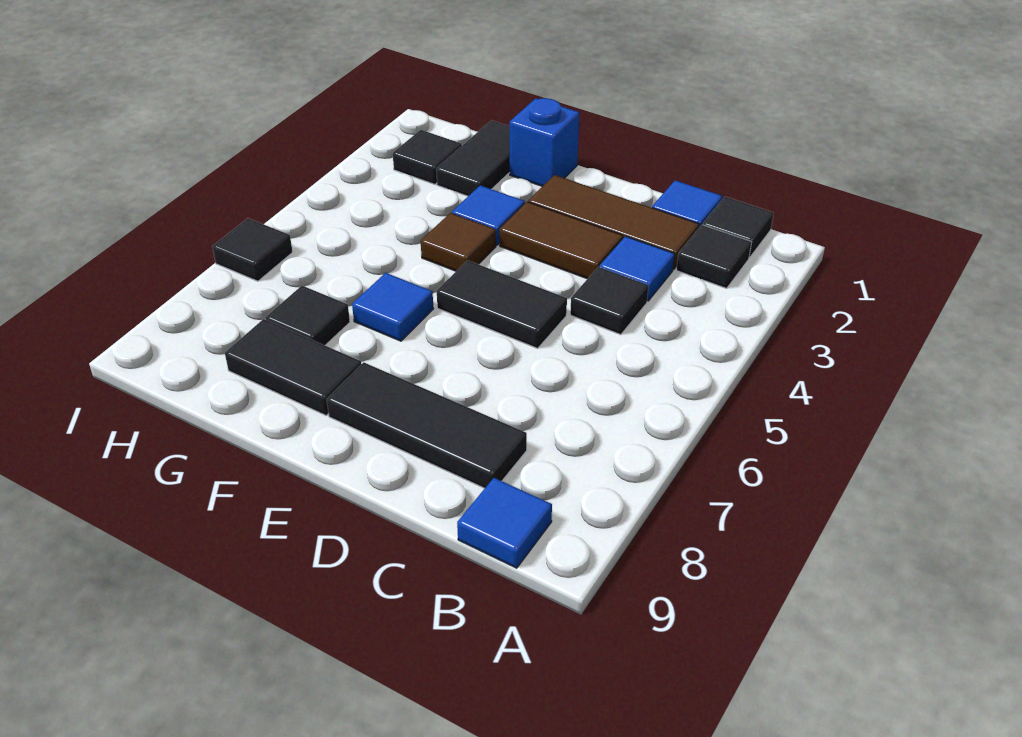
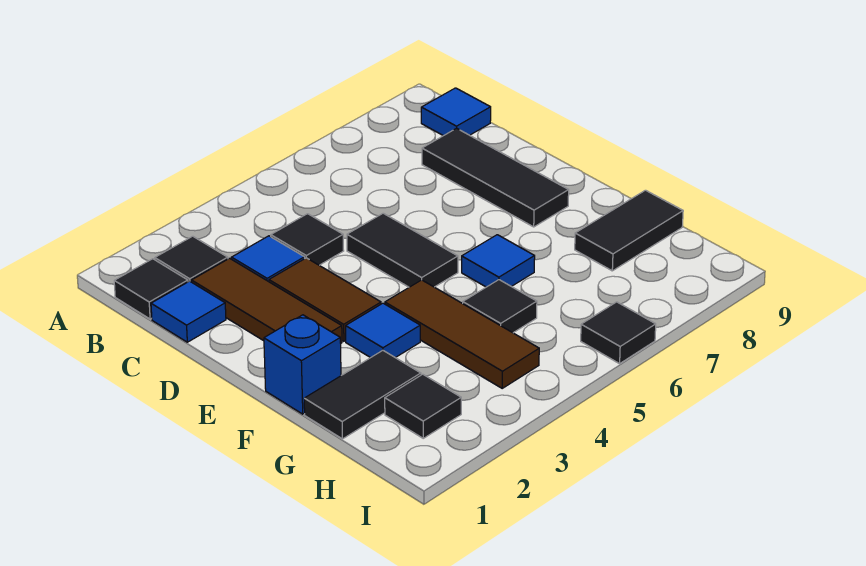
brown 1x1 tile [421,213,496,271] -> brown 1x3 tile [385,280,539,388]
black 1x2 tile [225,319,361,415] -> black 1x2 tile turned to [575,190,683,271]
black 1x1 tile [265,286,350,345] -> black 1x1 tile moved to [463,280,537,333]

